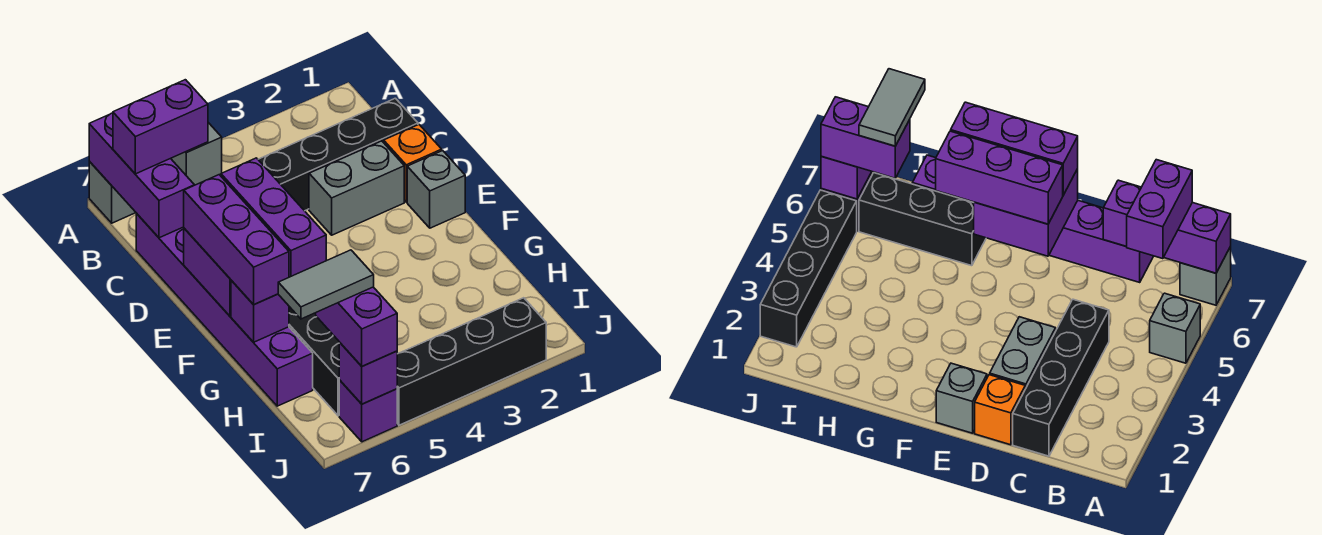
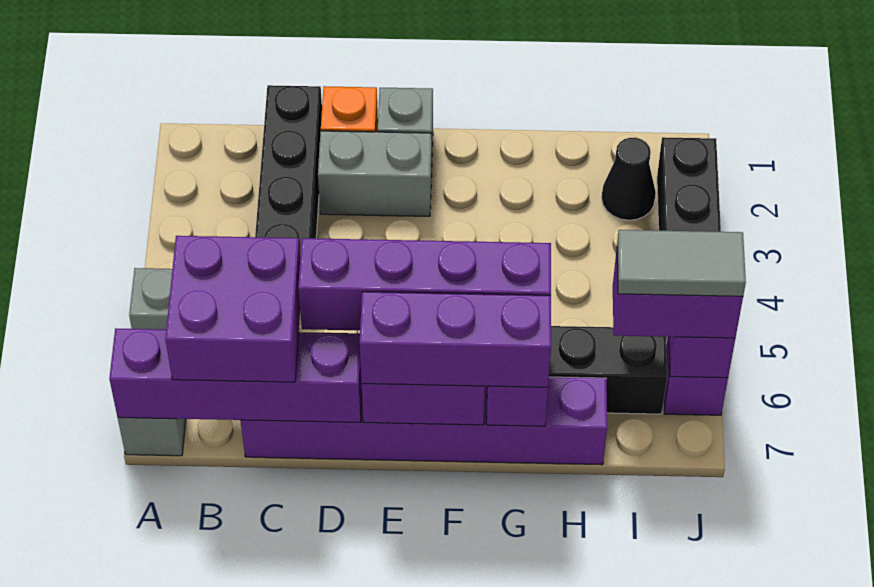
purple 1x3 brick [89,113,194,238] -> purple 1x4 brick [109,328,362,422]
purple 1x2 brick [113,80,208,174] -> purple 2x2 brick [165,236,300,382]
grey 1x2 brick [309,141,404,235] -> grey 1x2 brick turned to [318,131,432,216]
purple 1x3 brick [221,158,326,277] -> purple 1x4 brick [298,238,551,330]
none -> black 1x1 cone [602,138,656,220]
grey 1x2 tile [278,250,374,319] -> grey 1x2 tile turned to [617,230,746,296]

